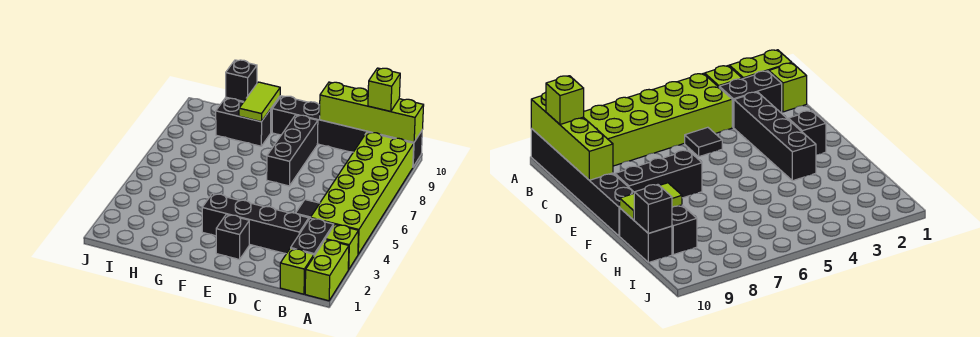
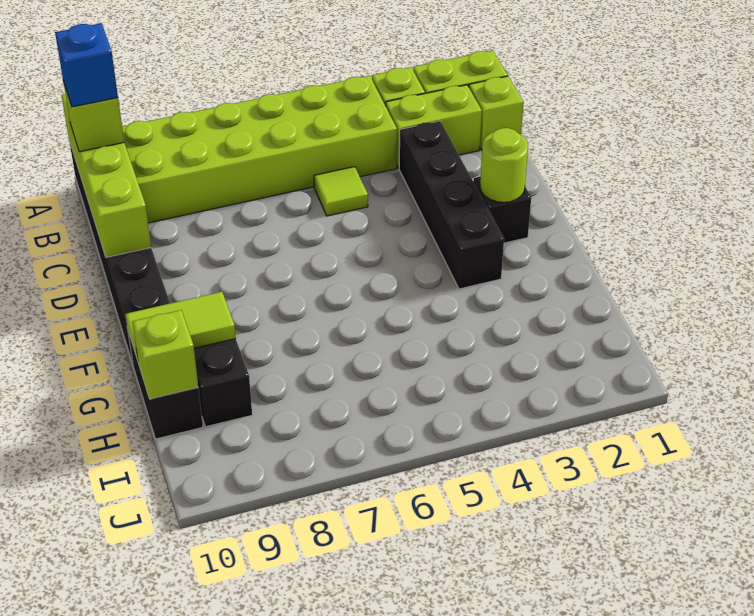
black 1x2 brick [291,218,334,256] -> lime 1x2 brick [386,85,482,168]
none -> blue 1x1 brick [55,23,118,107]
black 1x1 tile [296,200,320,219] -> lime 1x1 tile [314,167,368,216]
none -> lime 1x1 round brick [480,128,528,202]
black 1x3 brick [267,115,318,186] -> none
black 1x1 brick [226,60,257,102] -> lime 1x1 brick [132,310,198,399]

